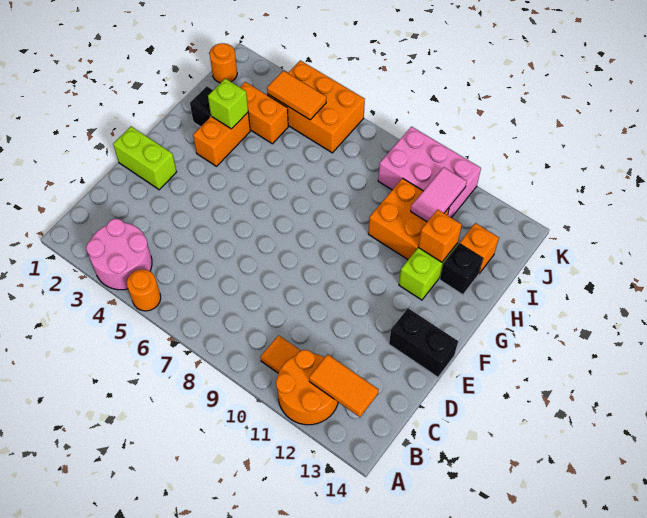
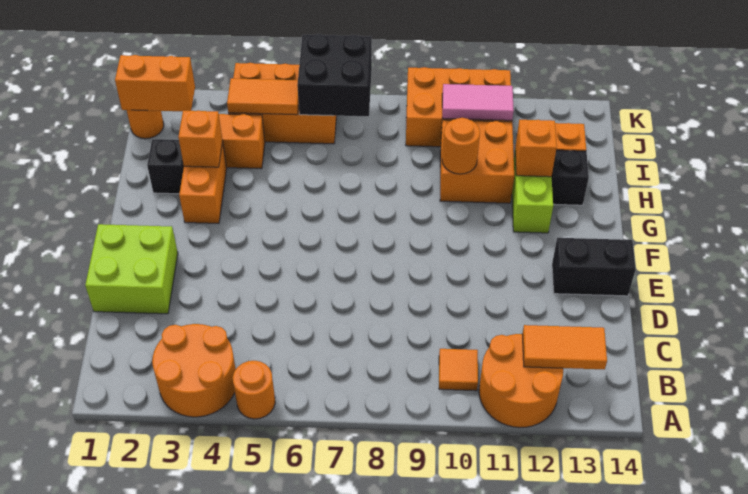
pink 2x2 round brick [86,219,152,290] -> orange 2x2 round brick [152,324,236,417]
lime 1x2 brick [113,126,177,190] -> lime 2x2 brick [85,224,178,314]
lime 1x1 brick [208,78,248,129] -> orange 1x1 brick [178,111,223,167]
none -> orange 1x1 round brick [442,118,480,174]
pink 1x2 tile [411,167,467,222] -> pink 1x2 tile turned to [442,84,514,120]
none -> orange 1x2 brick [115,55,195,111]
none -> black 2x2 brick [297,34,372,116]
pink 2x3 brick [378,127,481,218] -> orange 2x3 brick [406,67,512,147]

